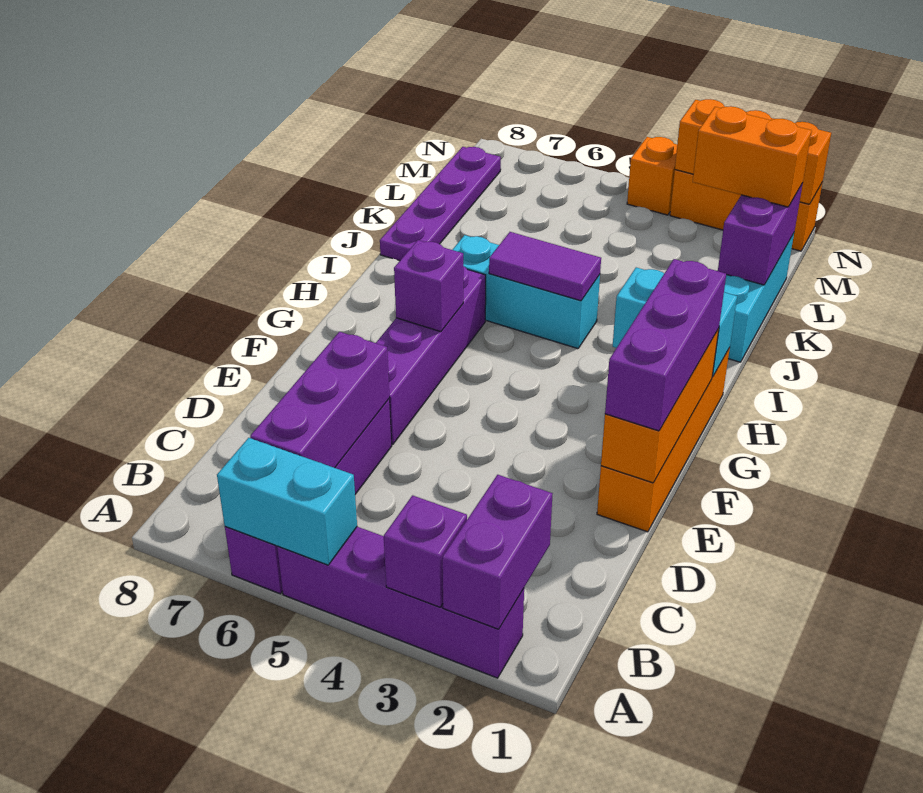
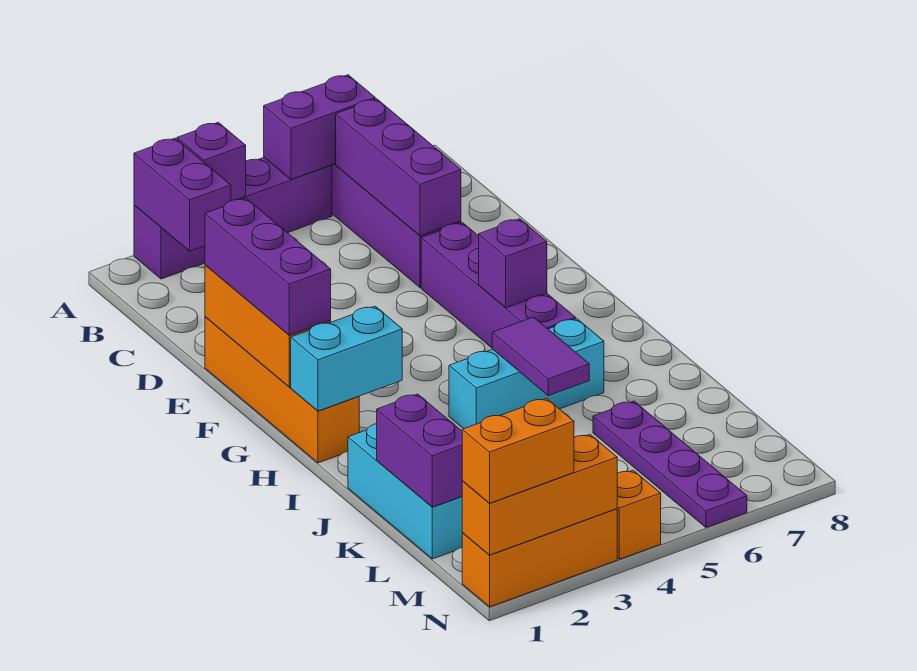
cyan 1x2 brick [217,438,357,565] -> purple 1x2 brick [264,75,375,180]
purple 1x2 tile [489,232,601,301] -> purple 1x2 tile turned to [492,317,589,396]
purple 1x4 plate [380,147,501,261] -> purple 1x4 plate moved to [593,401,747,528]
orange 1x2 brick [693,106,812,207] -> orange 1x2 brick moved to [462,398,574,503]

